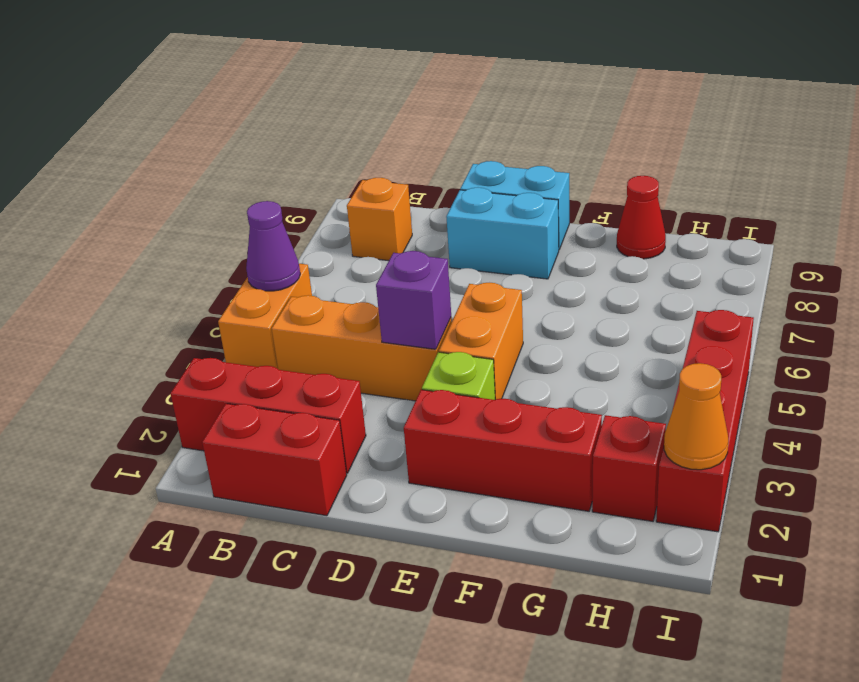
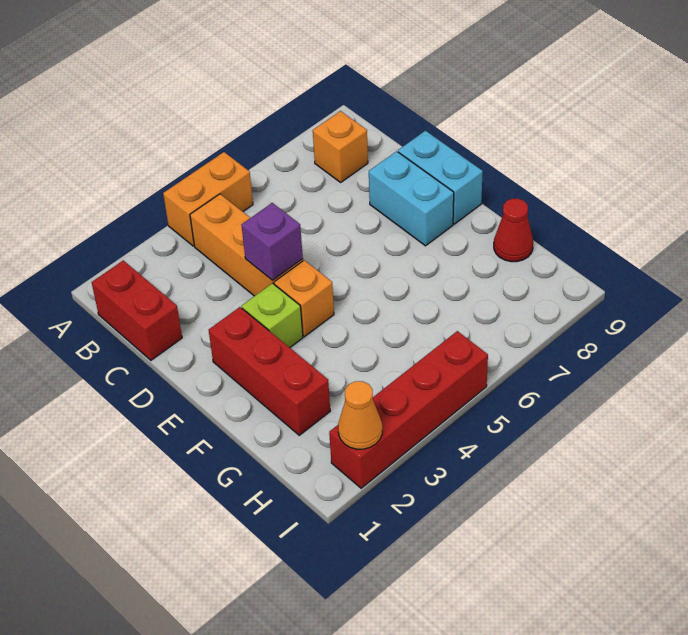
red 1x3 brick [171,358,366,473] -> none
purple 1x1 cone [246,201,300,291] -> none
orange 1x2 brick [439,283,523,399] -> orange 1x1 brick [274,260,334,337]
red 1x1 brick [592,415,666,521] -> none

